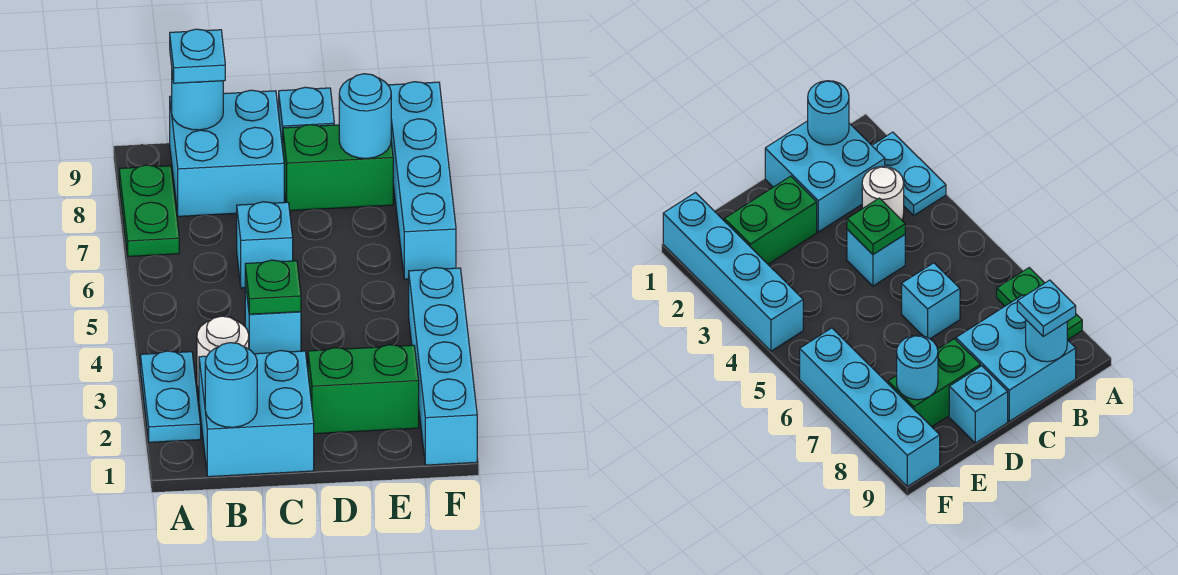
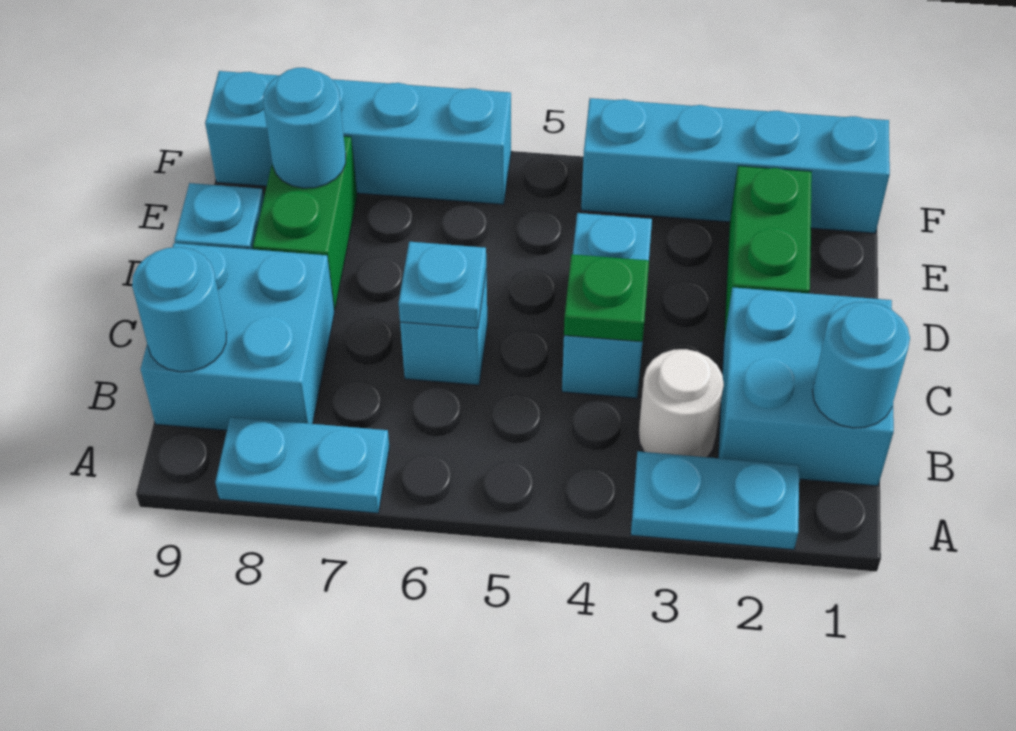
green 1x2 plate [119,165,179,256] -> cyan 1x2 plate [215,417,389,513]
cyan 1x1 plate [170,29,225,83] -> cyan 1x1 plate moved to [399,242,486,328]
cyan 1x1 brick [245,283,301,354] -> cyan 1x2 brick [562,213,652,398]

